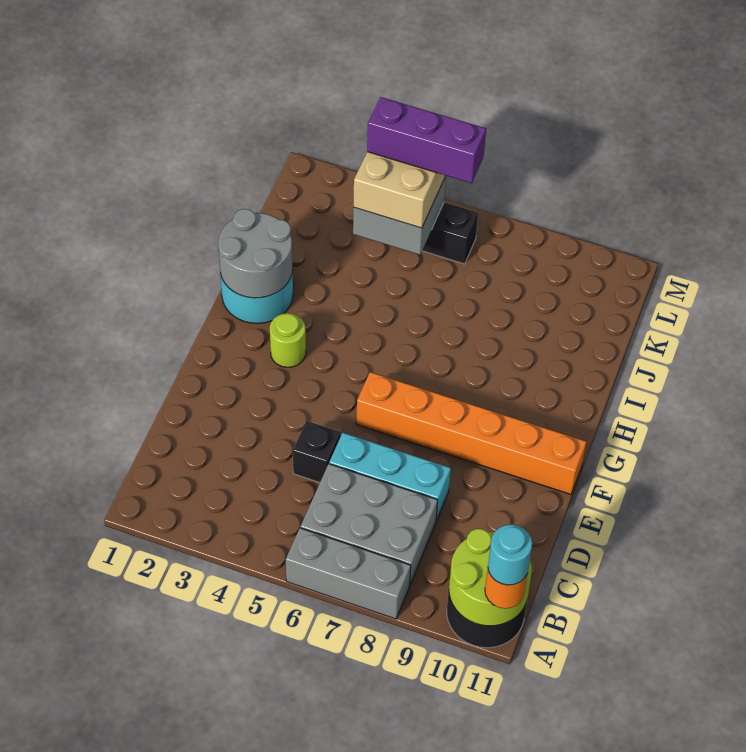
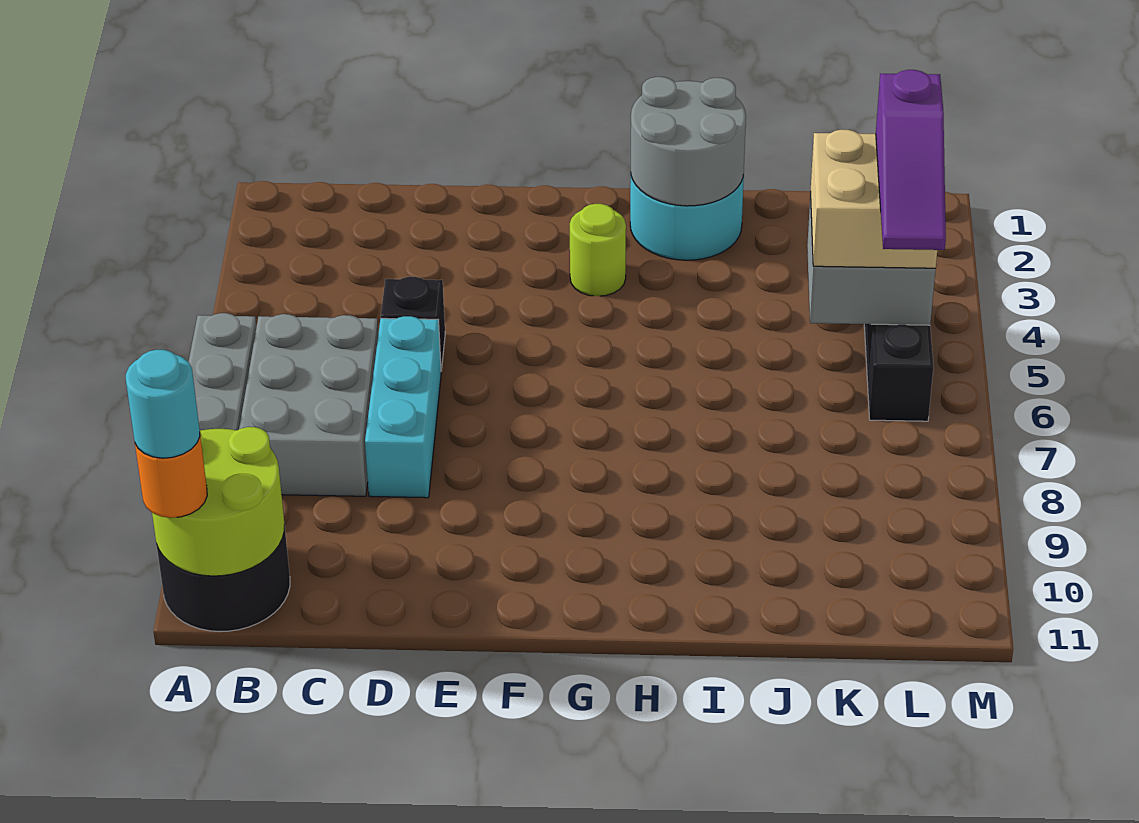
orange 1x6 brick [356,372,586,494] -> none
purple 1x3 brick [367,97,486,183] -> purple 1x3 slope [876,70,946,250]

